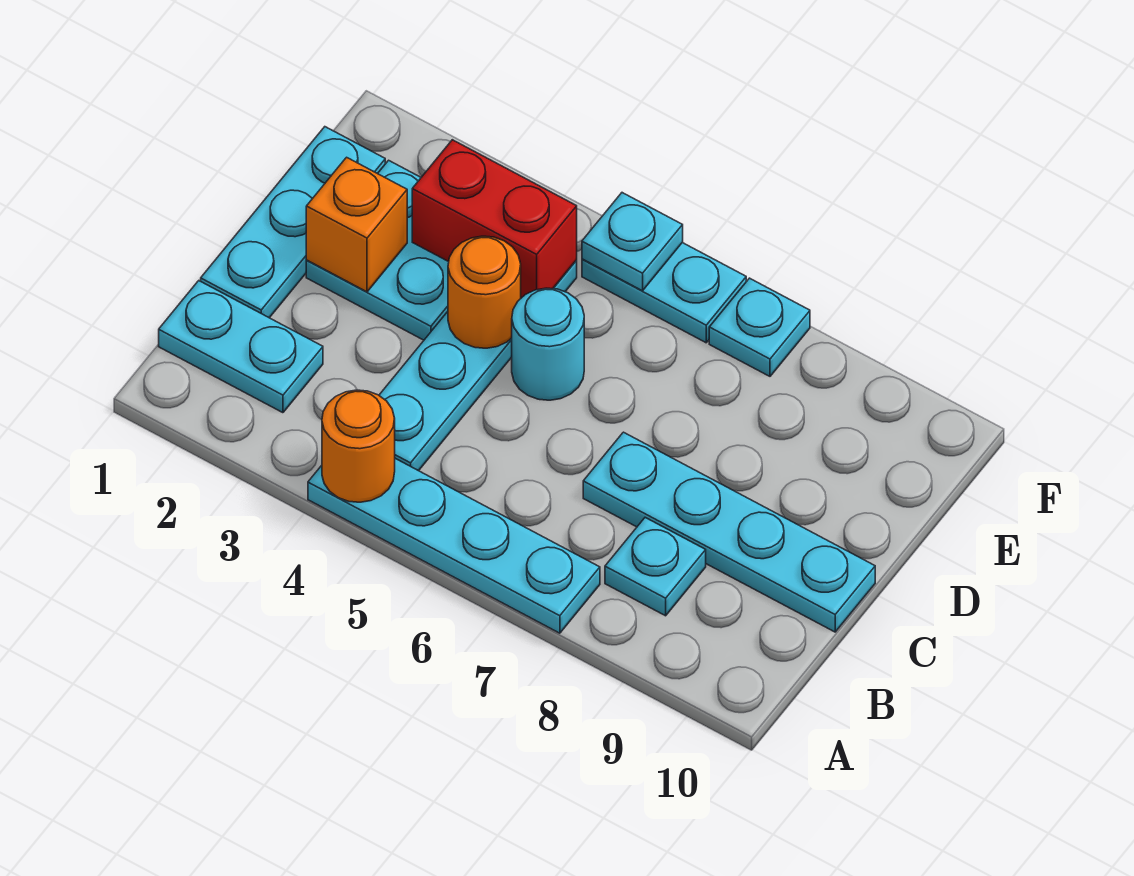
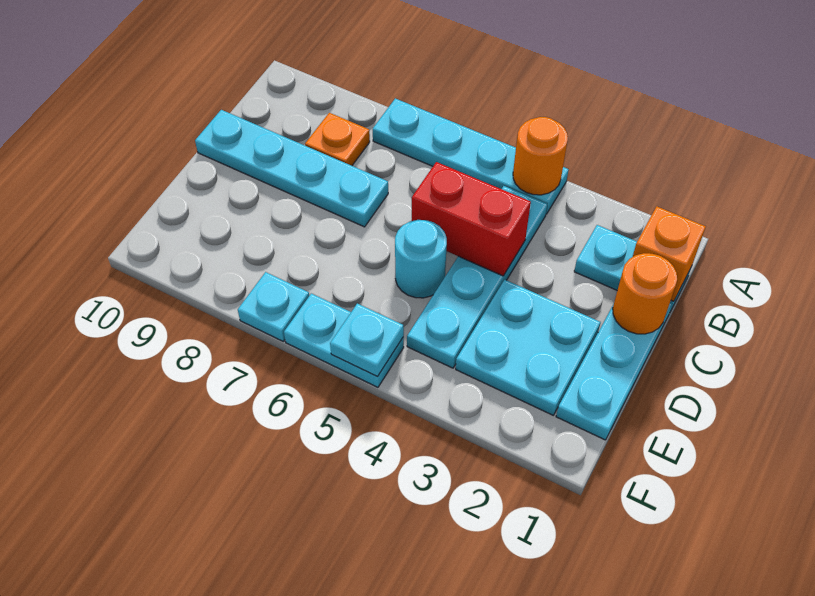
cyan 1x1 plate [605,518,706,616] -> orange 1x1 plate [305,113,370,166]
orange 1x1 brick [306,157,407,292] -> orange 1x1 brick moved to [633,207,706,301]
orange 1x1 round brick [448,236,521,348] -> orange 1x1 round brick moved to [613,253,677,334]
red 1x2 brick [412,140,577,298] -> red 1x2 brick moved to [412,162,531,276]

